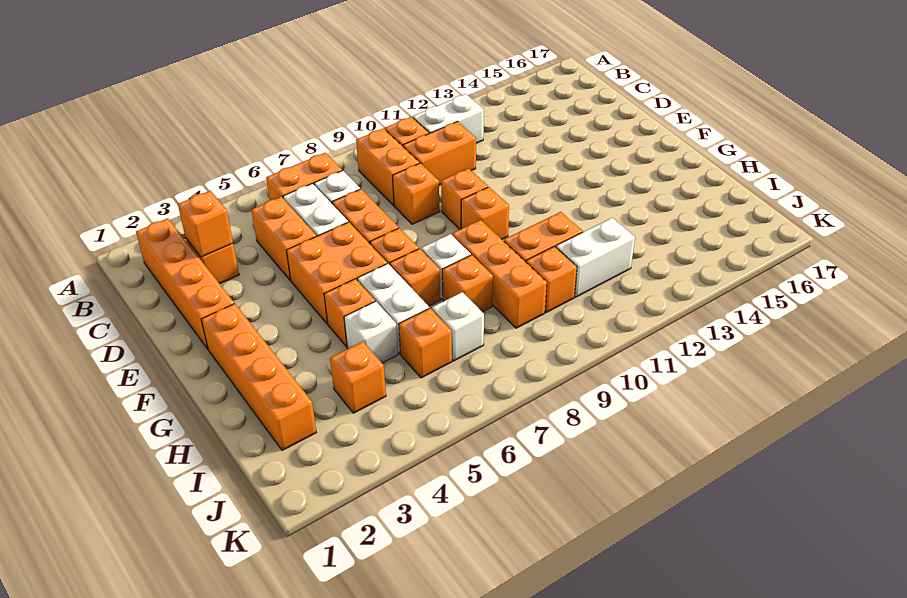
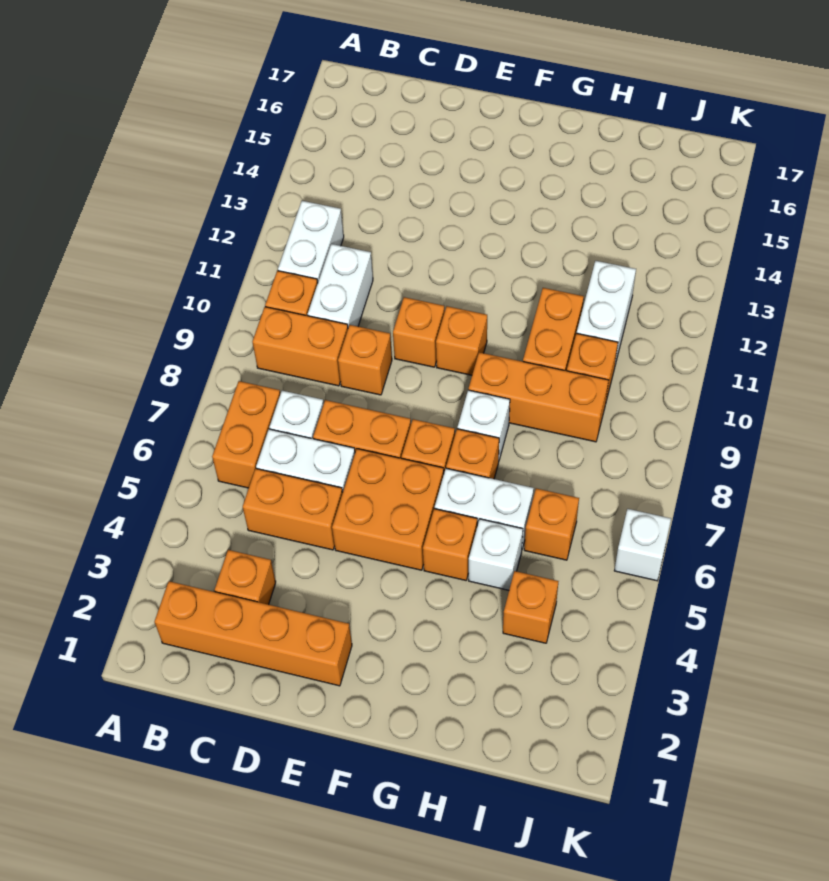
orange 1x1 brick [178,191,233,257] -> none
orange 1x2 brick [403,122,476,185] -> white 1x2 brick [308,244,373,328]
orange 1x4 brick [201,304,316,450] -> none
orange 1x1 brick [442,255,493,312] -> none
white 1x1 brick [432,292,484,361] -> white 1x1 brick moved to [614,509,671,581]

